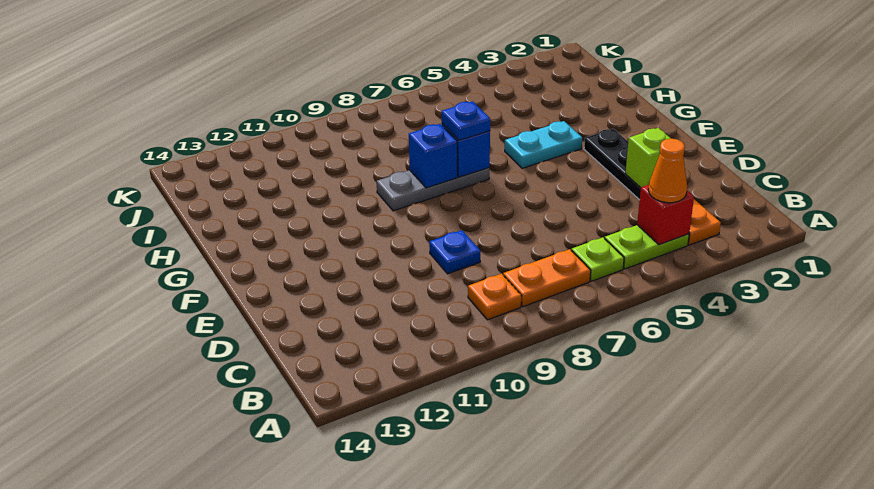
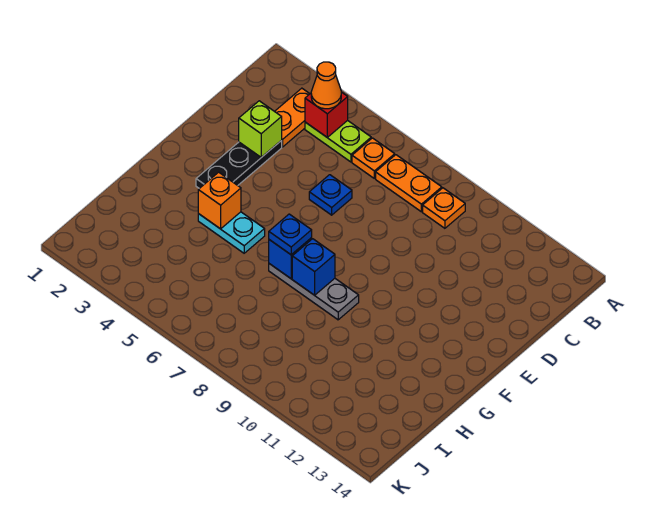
lime 1x1 plate [571,237,624,281] -> orange 1x1 plate [352,138,395,178]
blue 1x1 plate [429,230,481,274] -> blue 1x1 plate moved to [309,175,352,215]
none -> orange 1x1 brick [198,172,241,229]

